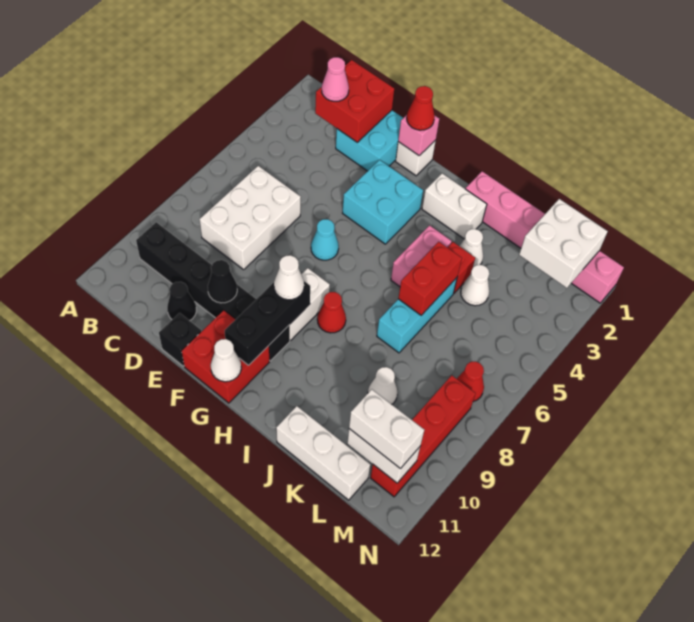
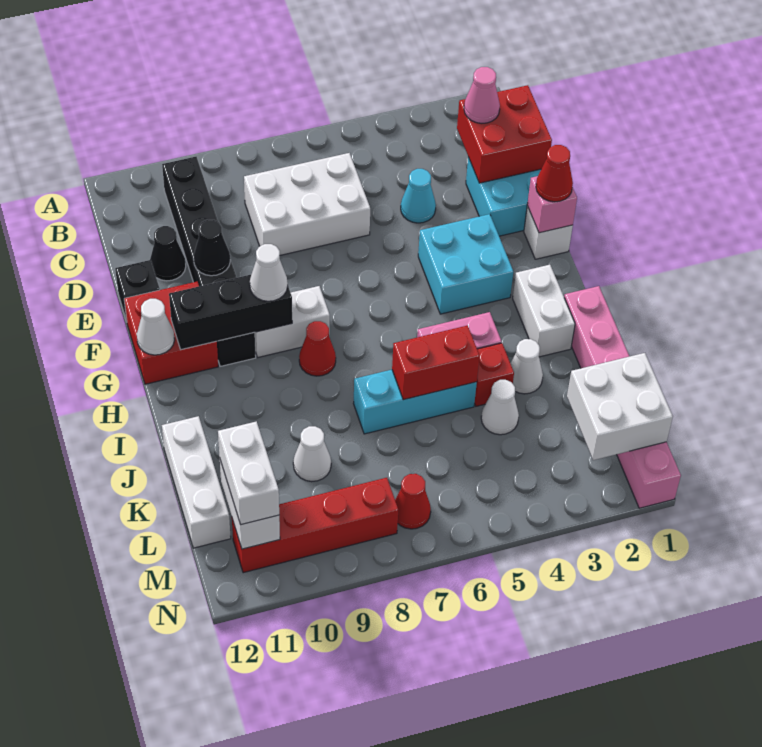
cyan 1x1 cone [311,219,339,260] -> cyan 1x1 cone moved to [401,169,436,223]

